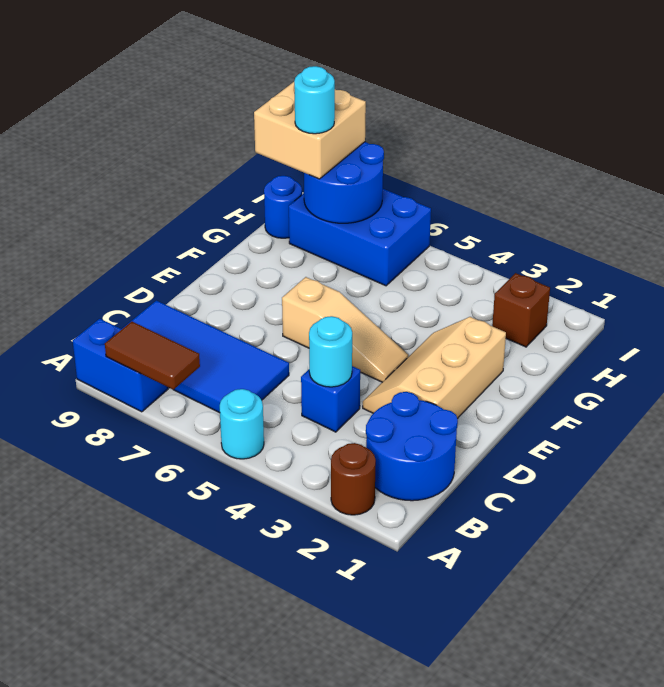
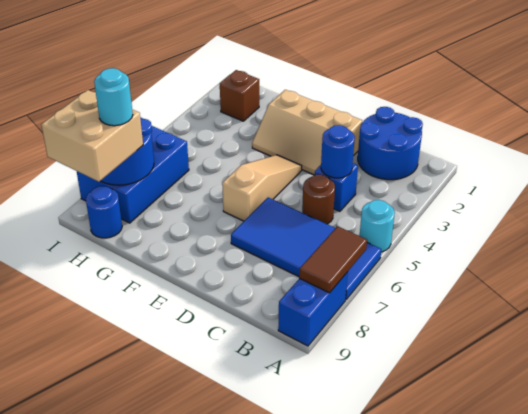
brown 1x1 round brick [331,443,376,515] -> brown 1x1 round brick moved to [302,174,335,224]
blue 2x4 tile [122,301,289,413] -> blue 2x4 tile turned to [231,198,381,299]
cyan 1x1 round brick [309,316,352,387] -> blue 1x1 round brick [321,125,355,178]

